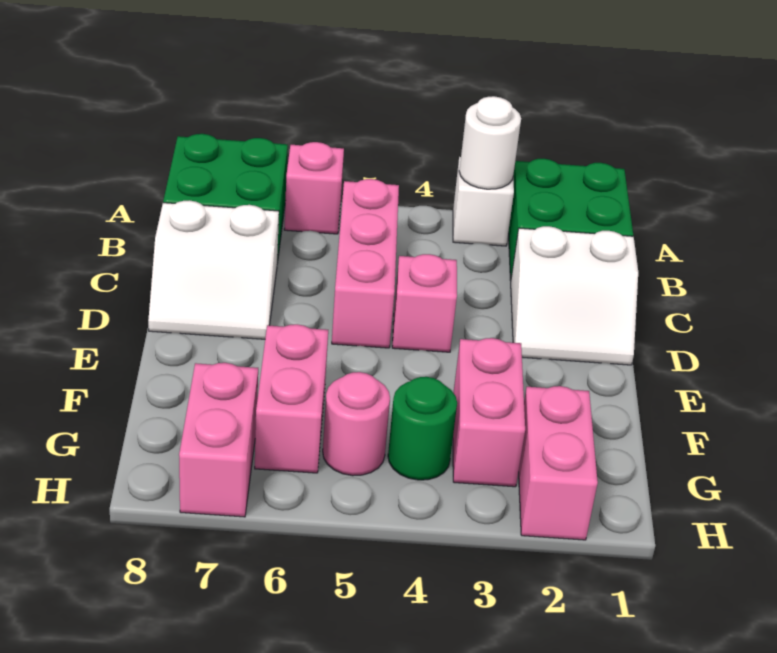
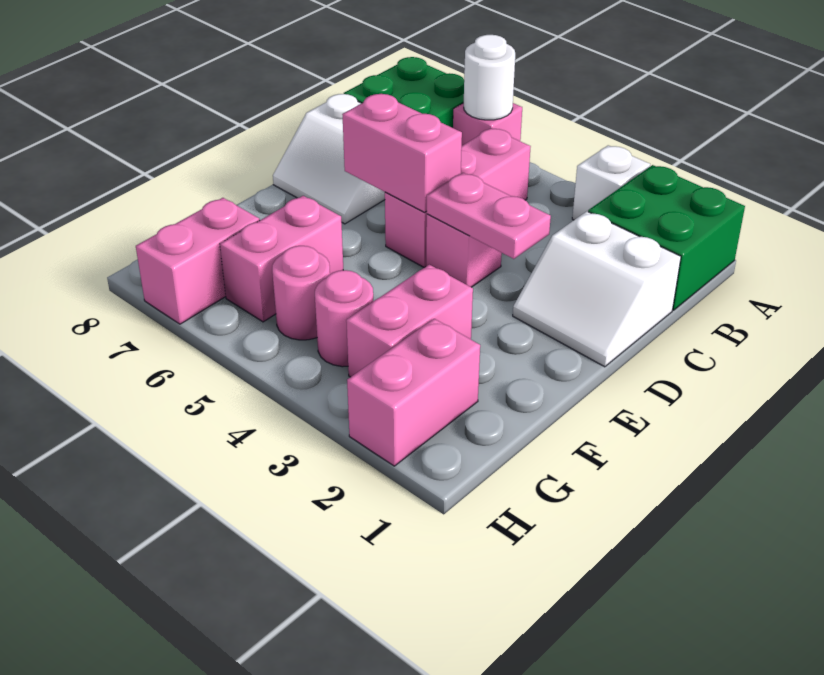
white 1x1 round brick [459,96,521,189] -> white 1x1 round brick moved to [464,35,515,120]
none -> pink 1x2 plate [427,173,551,259]
none -> pink 1x2 brick [342,94,462,212]
green 1x1 round brick [388,377,457,480] -> pink 1x1 round brick [315,270,373,367]

